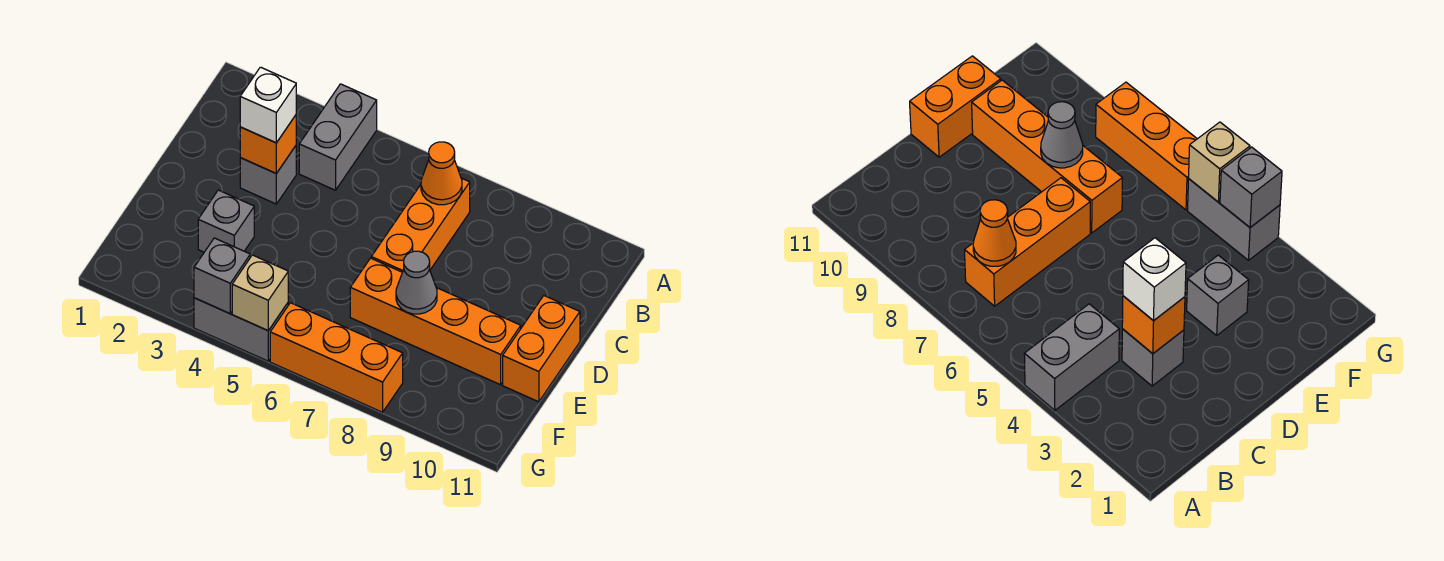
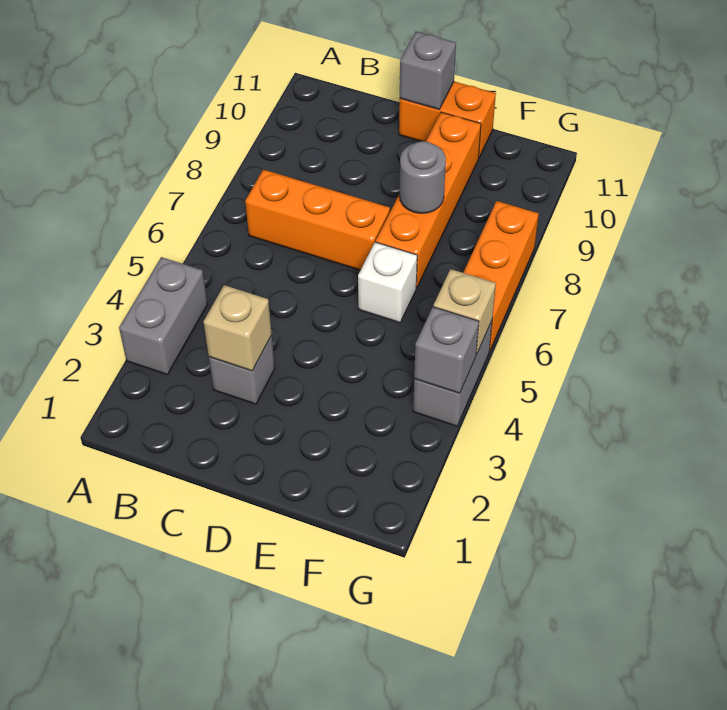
grey 1x2 brick [299,84,377,190] -> grey 1x2 brick turned to [119,257,207,375]
orange 1x1 cone [421,142,462,205] -> none
orange 1x1 brick [240,115,296,173] -> tan 1x1 brick [204,285,272,371]
white 1x1 brick [240,67,296,143] -> white 1x1 brick moved to [358,242,417,323]
grey 1x1 brick [198,190,254,252] -> grey 1x1 brick moved to [400,32,456,109]
grey 1x1 cone [396,251,437,314] -> grey 1x1 round brick [399,141,446,213]

